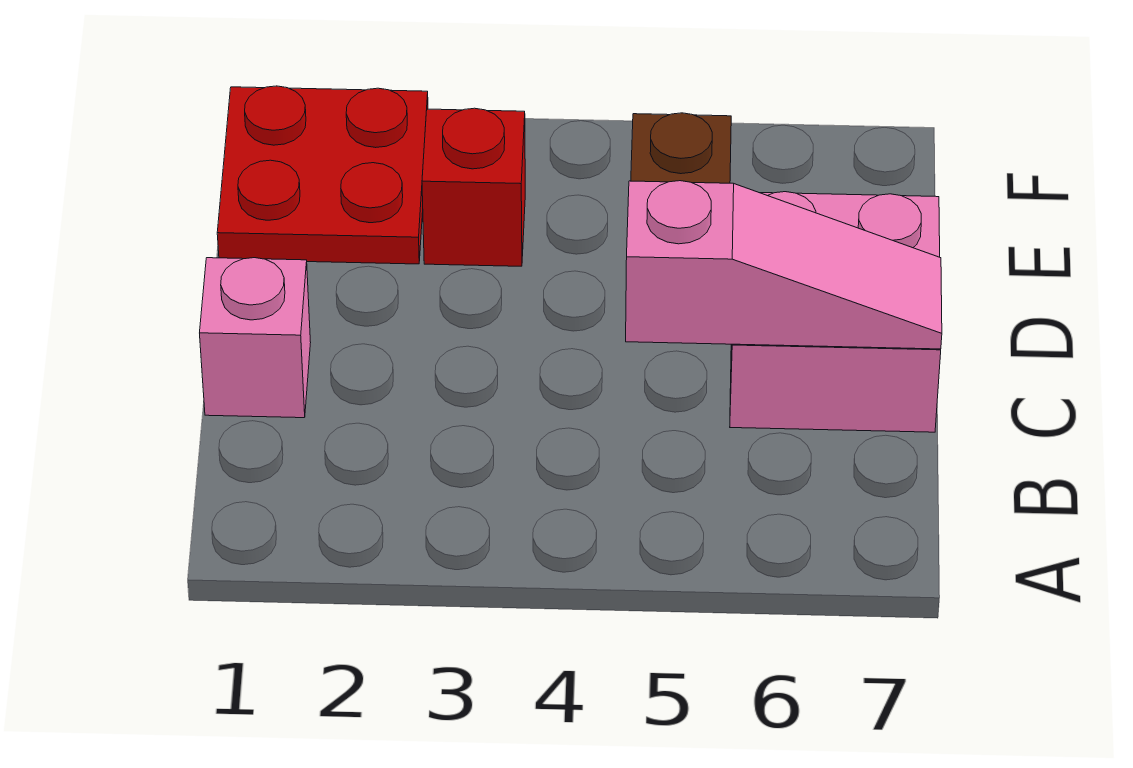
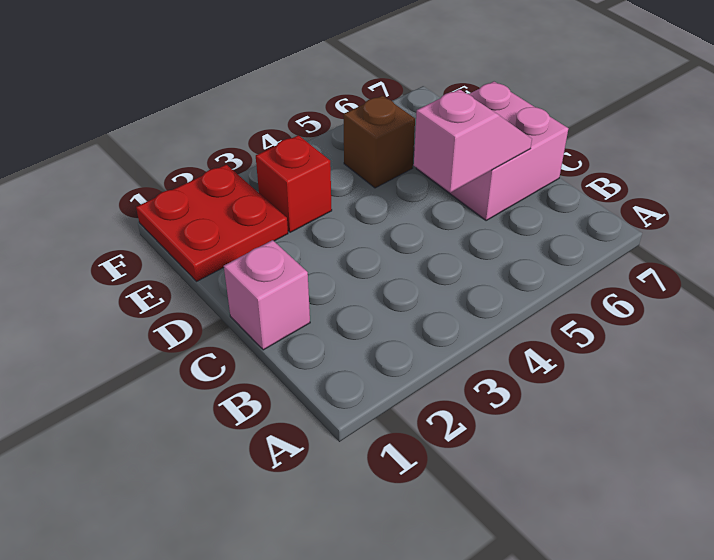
pink 1x3 slope [626,181,942,349] -> pink 1x2 slope [414,89,532,193]

